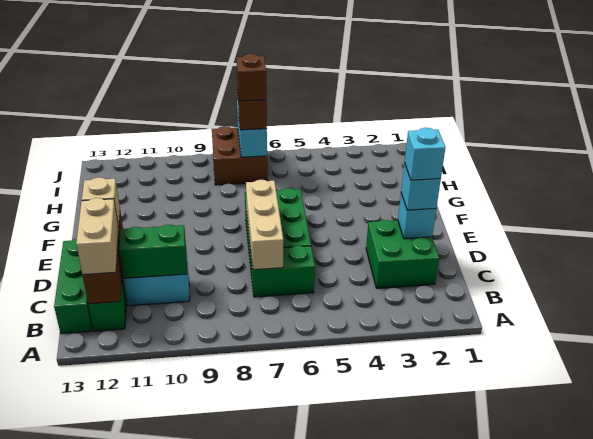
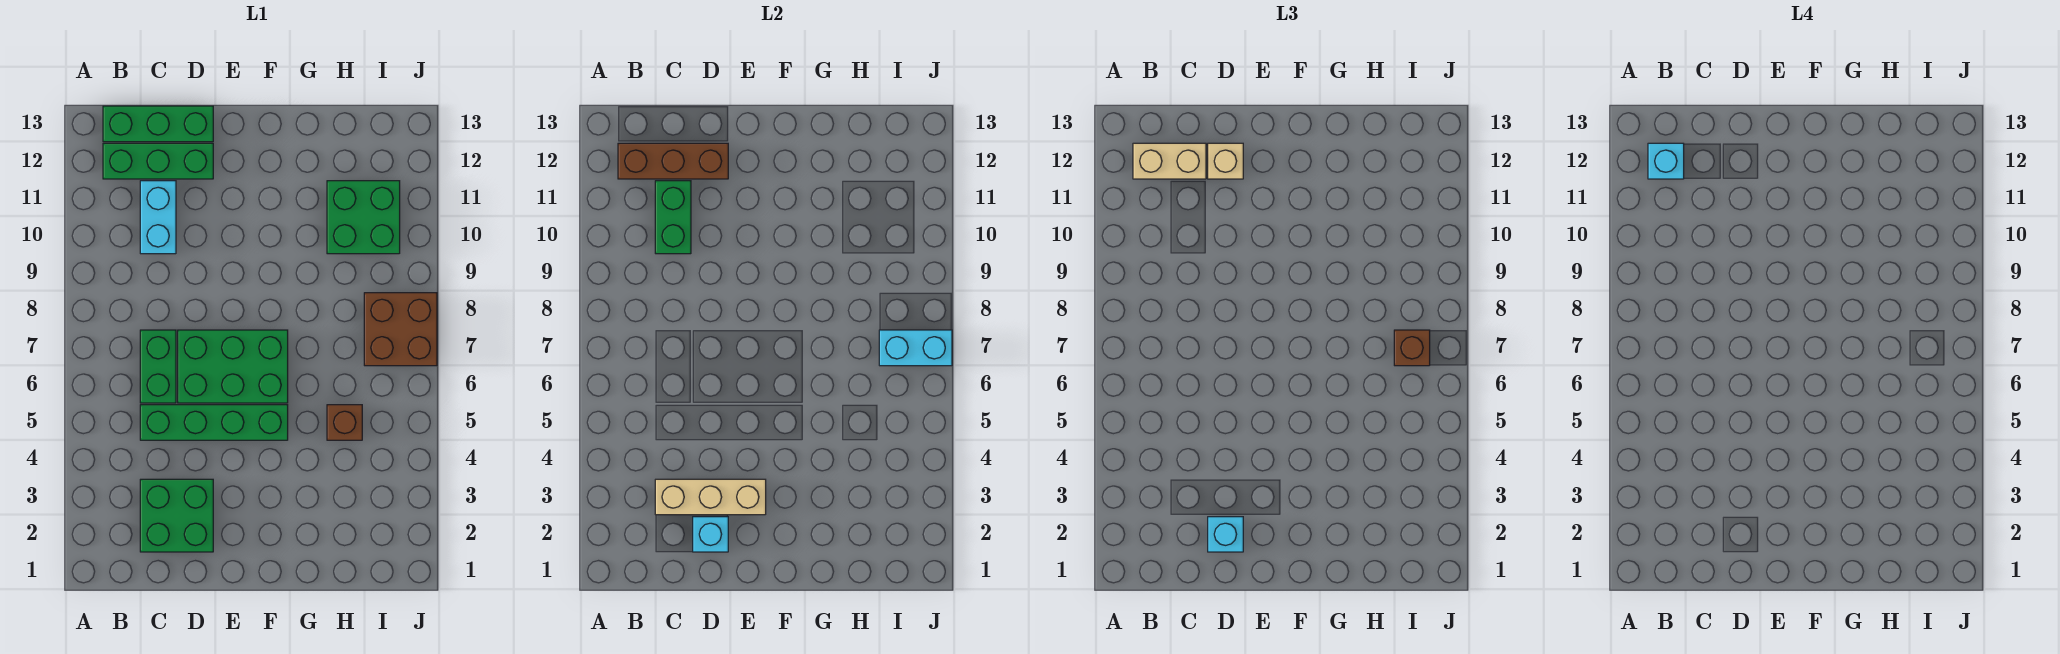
none -> green 1x4 brick [140,405,288,440]
tan 1x3 brick [246,180,283,270] -> tan 1x3 brick moved to [655,479,766,515]
cyan 1x1 brick [404,128,446,180] -> cyan 1x1 brick moved to [1648,143,1684,179]
none -> green 2x2 brick [327,181,400,254]
brown 1x1 brick [237,54,266,101] -> brown 1x1 brick moved to [327,405,362,440]

